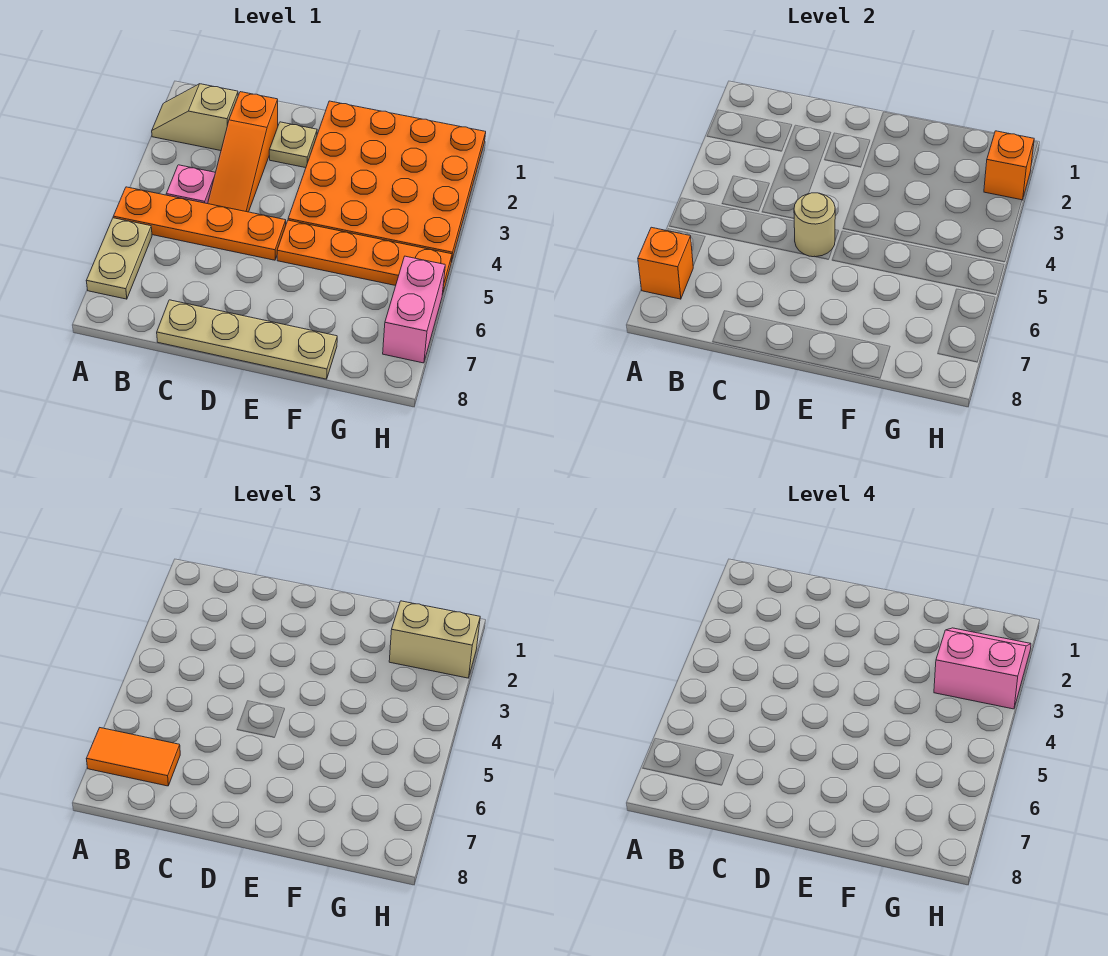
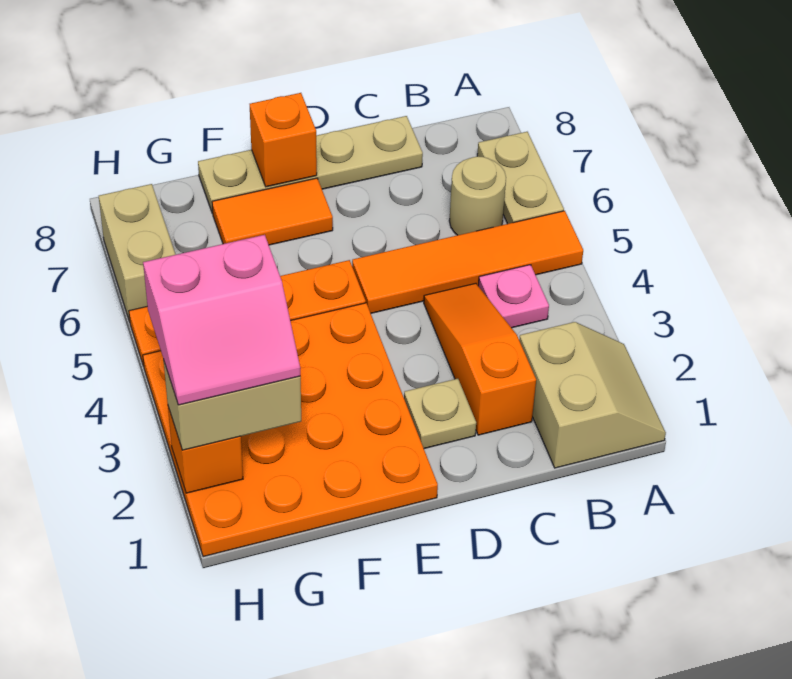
tan 1x2 slope [152,84,238,151] -> tan 2x2 slope [519,322,666,468]
orange 1x4 plate [113,187,286,260] -> orange 1x4 tile [352,211,583,313]
orange 1x1 brick [638,227,693,299] -> orange 1x1 brick moved to [250,93,317,187]
orange 1x2 tile [86,728,180,786] -> orange 1x2 tile moved to [212,178,333,245]
tan 1x1 round brick [794,193,835,257] -> tan 1x1 round brick moved to [449,156,506,235]
pink 1x2 brick [383,256,445,363] -> tan 1x2 brick [99,184,176,322]

